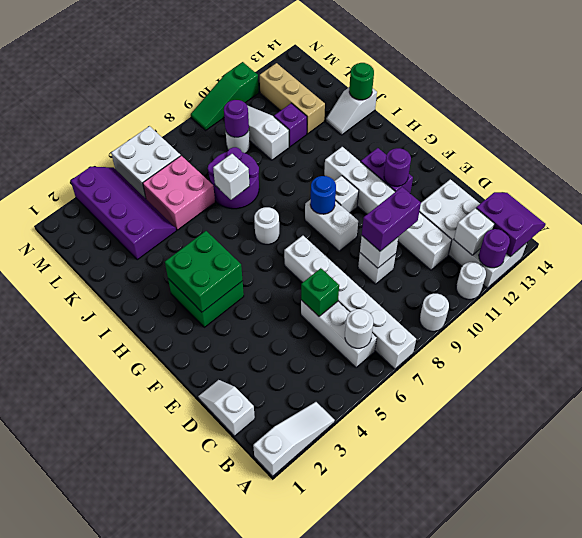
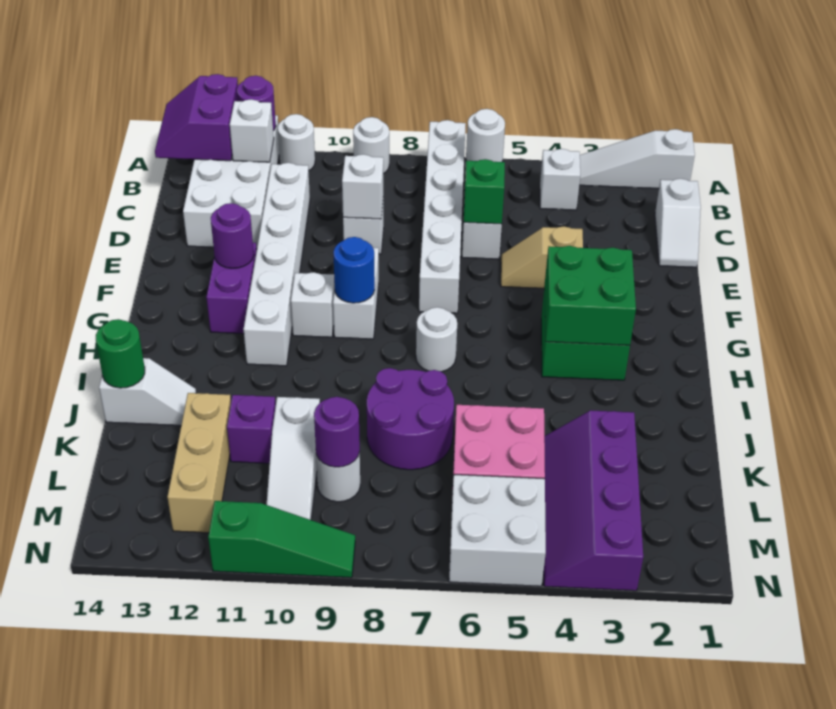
purple 1x2 brick [362,187,421,251] -> none
none -> tan 1x2 slope [501,227,583,288]
white 1x1 brick [213,154,250,200] -> white 1x1 brick moved to [540,149,580,210]

